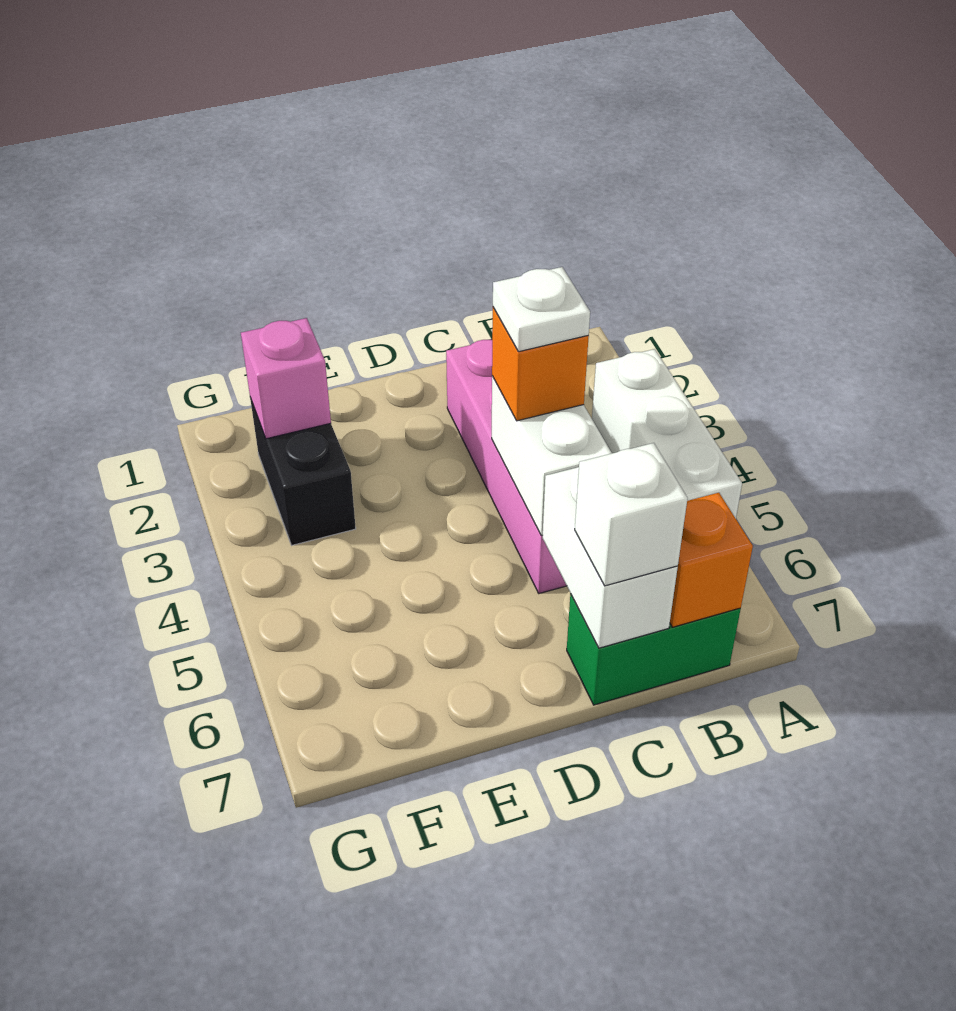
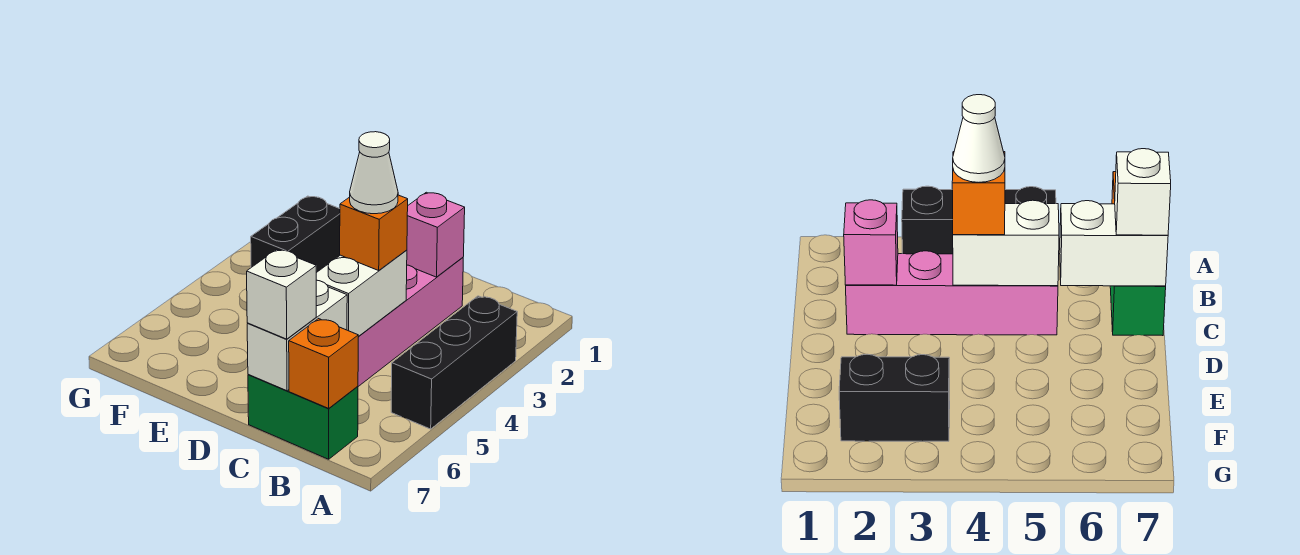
white 1x3 brick [592,349,742,518] -> black 1x3 brick [391,296,517,429]
white 1x1 plate [493,267,590,352] -> white 1x1 cone [350,132,398,214]
pink 1x1 brick [241,318,331,439] -> pink 1x1 brick moved to [407,192,465,277]

